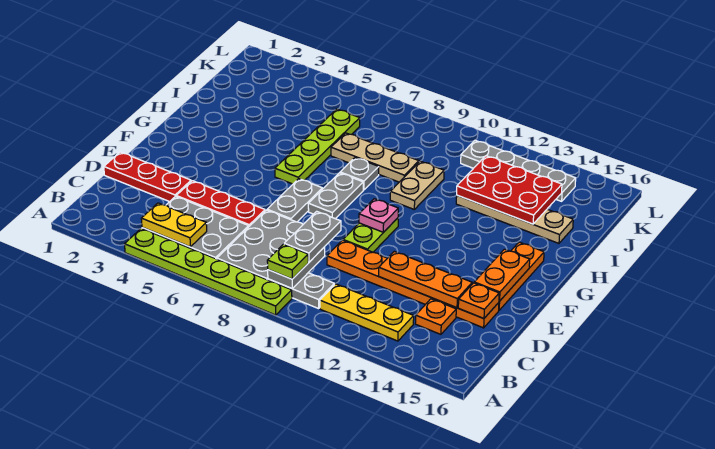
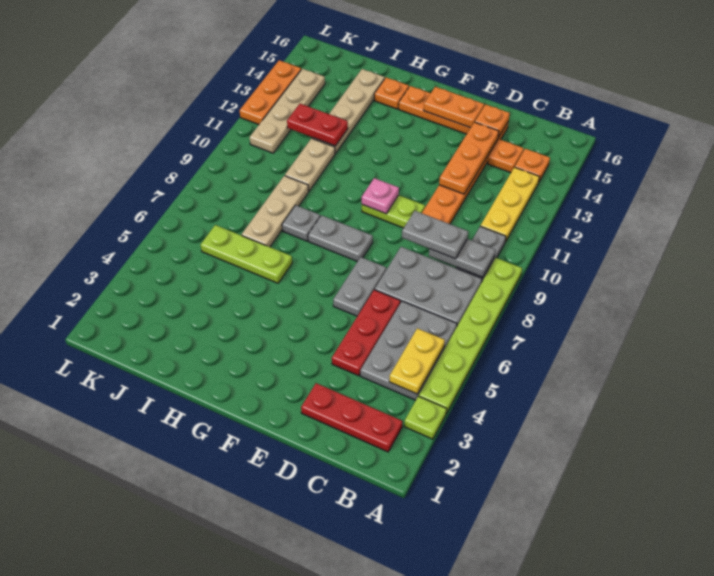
lime 1x1 plate [267,244,308,279] -> lime 1x1 plate moved to [404,396,447,439]
none -> orange 1x1 plate [515,149,550,182]
red 1x3 plate [104,152,191,202] -> red 1x3 plate turned to [301,383,402,452]
grey 1x2 plate [267,179,322,222] -> grey 1x2 plate turned to [333,257,386,316]
lime 1x4 plate [275,109,360,184] -> lime 1x3 plate [201,225,292,283]
tan 1x2 plate [390,161,444,209] -> tan 1x2 plate turned to [285,138,335,191]
none -> orange 1x1 plate [374,77,409,109]
red 2x3 plate [457,156,562,224] -> red 1x2 plate [287,104,348,146]
grey 1x4 plate [461,140,576,201] -> tan 1x4 plate [250,69,325,153]
none -> orange 1x3 plate [240,60,301,125]

